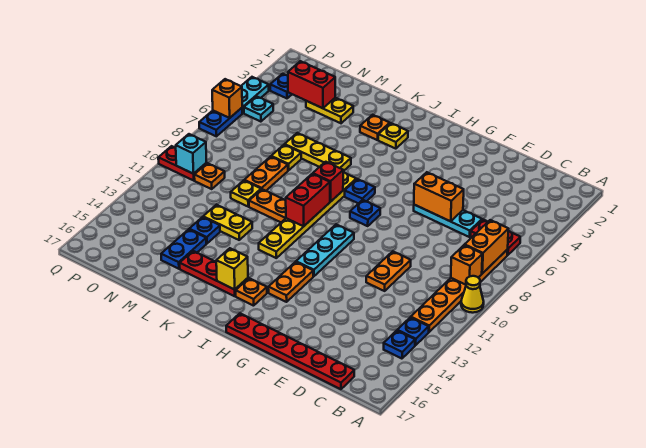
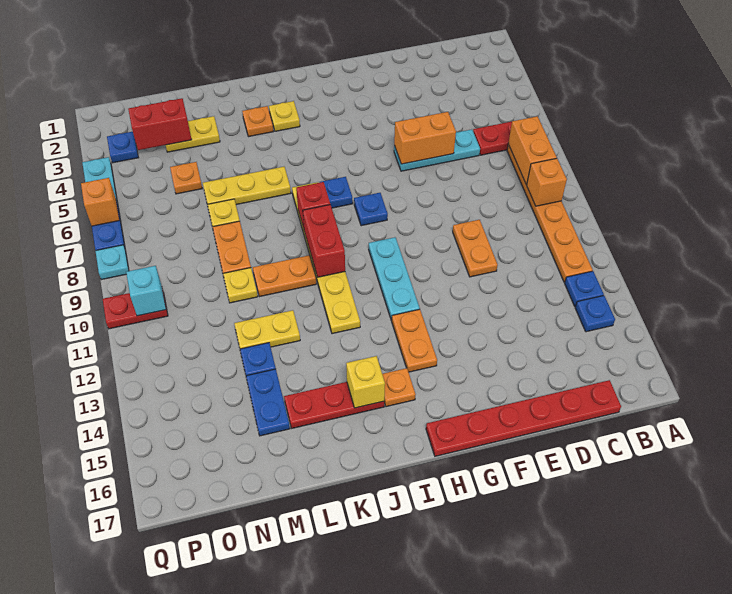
yellow 1x1 cone [461,276,484,313] -> none
orange 1x1 plate [194,163,225,189] -> orange 1x1 plate moved to [170,162,202,194]
cyan 1x1 plate [244,96,273,122] -> cyan 1x1 plate moved to [96,245,129,280]

